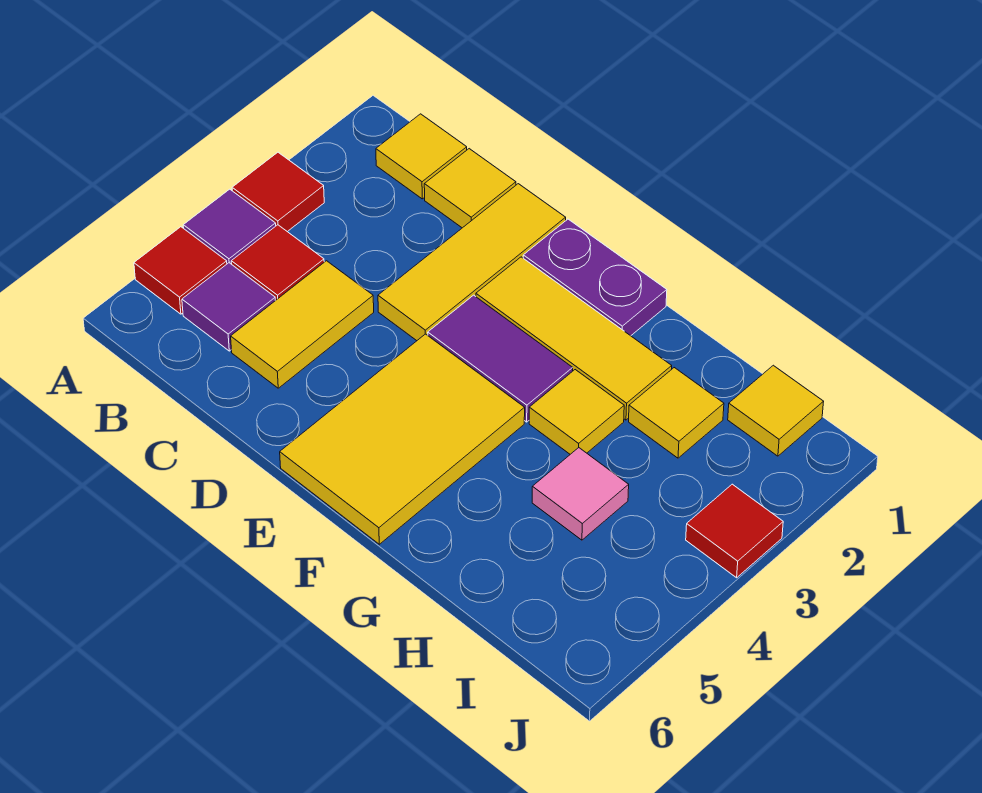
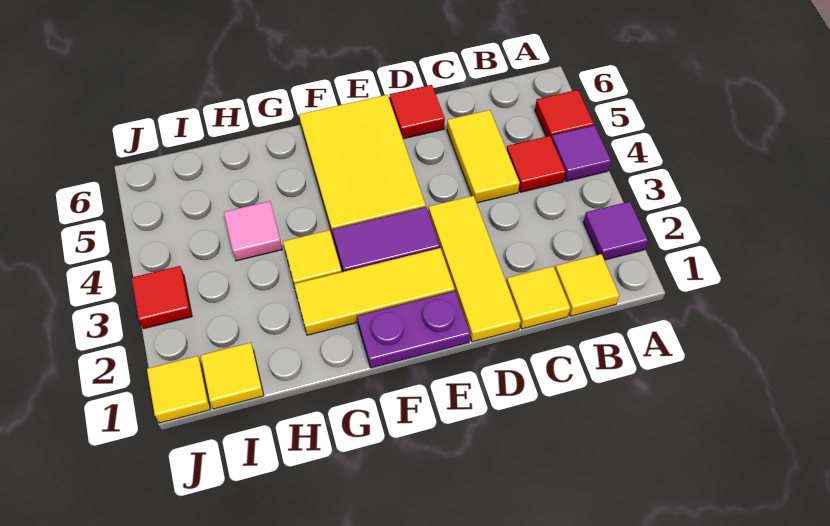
red 1x1 tile [232,152,324,232] -> red 1x1 tile moved to [390,85,445,139]
purple 1x1 tile [182,263,275,351] -> purple 1x1 tile moved to [583,201,648,260]
yellow 1x1 tile [629,368,724,458] -> yellow 1x1 tile moved to [147,356,211,423]

